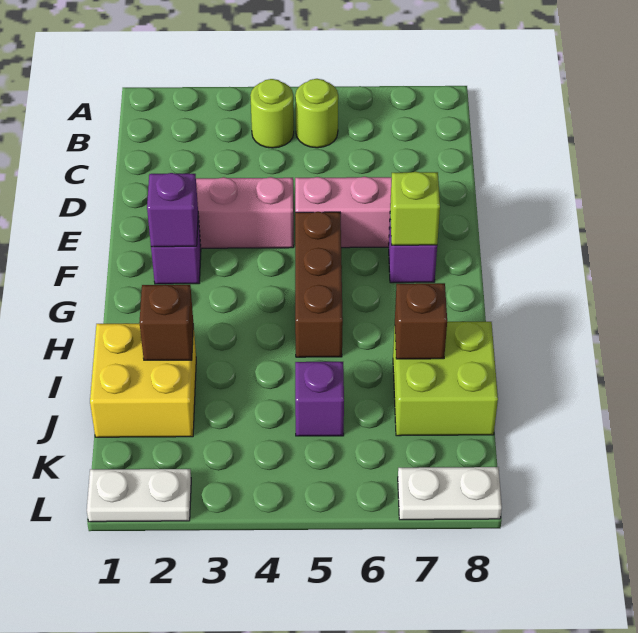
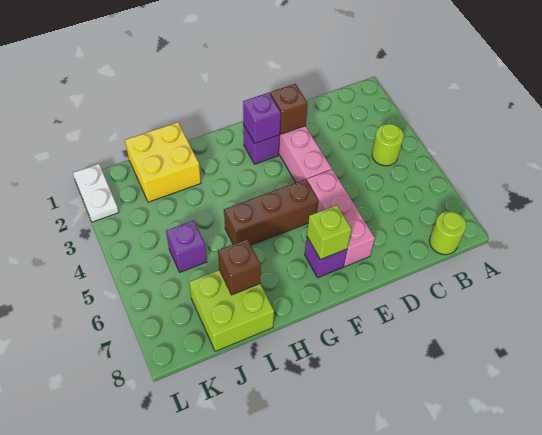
lime 1x1 round brick [295,79,338,148] -> lime 1x1 round brick moved to [429,211,466,255]
brown 1x1 brick [139,285,193,360] -> brown 1x1 brick moved to [270,84,308,134]
white 1x2 plate [398,467,502,520] -> none

